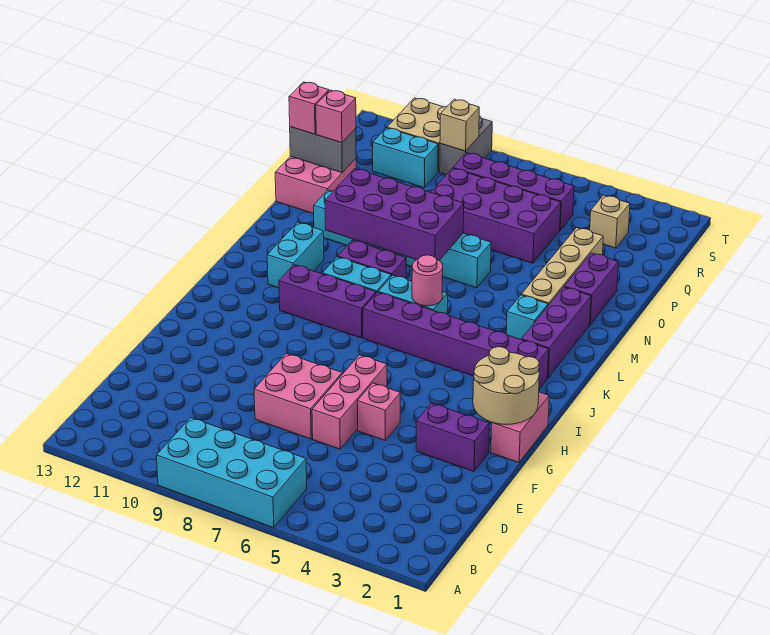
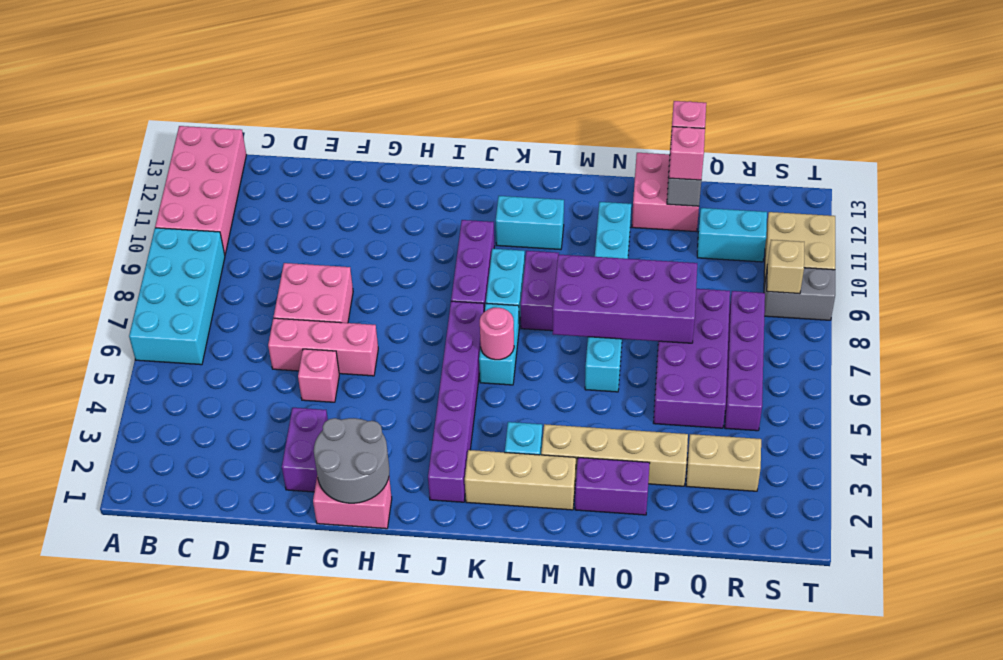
none -> pink 2x4 brick [155,126,246,254]
tan 2x2 round brick [473,347,539,424] -> grey 2x2 round brick [314,418,389,503]
purple 1x3 brick [522,287,591,378] -> tan 1x3 brick [465,450,576,510]
purple 2x4 brick [325,169,464,260] -> purple 2x4 brick turned to [553,254,697,343]
tan 1x1 brick [590,195,630,248] -> tan 1x2 brick [686,434,761,491]
cyan 1x2 brick [373,128,438,188] -> cyan 1x2 brick turned to [697,208,767,262]

